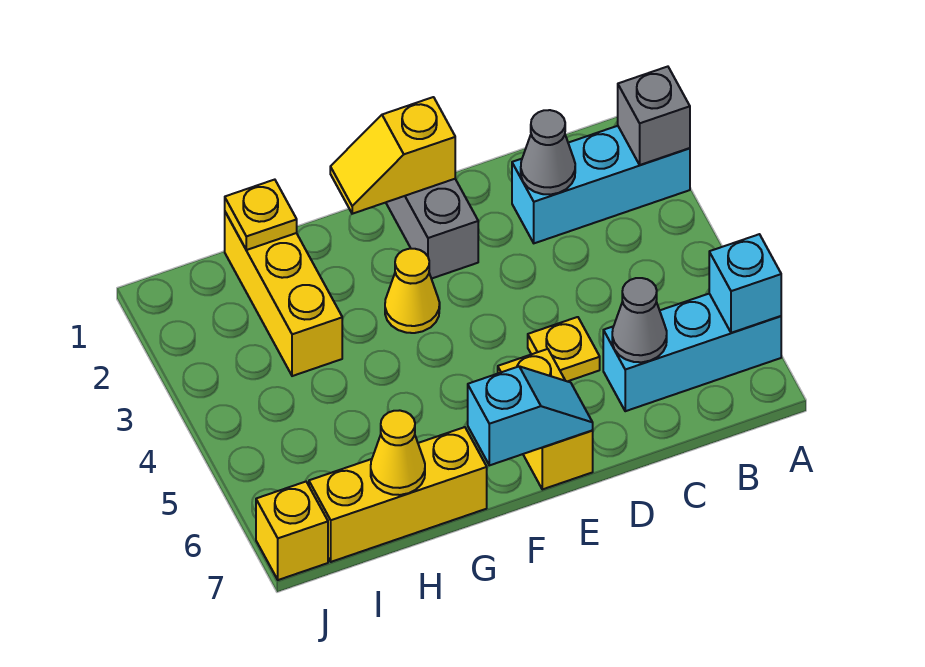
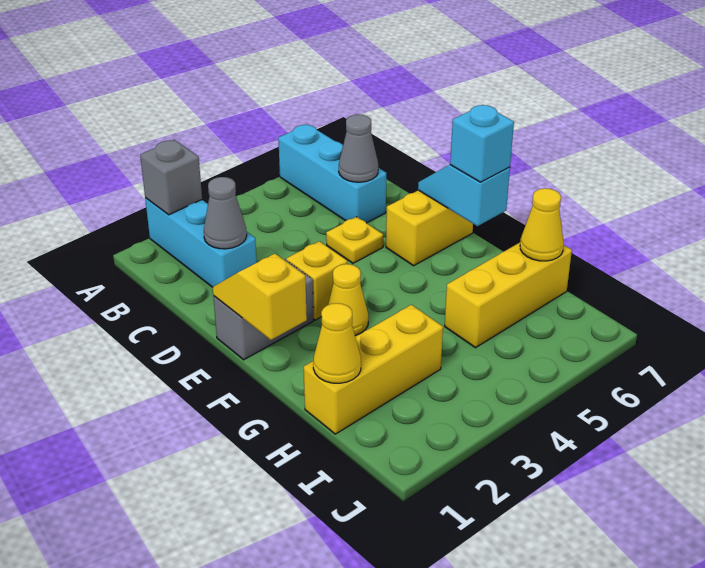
cyan 1x1 brick [709,234,781,333] -> cyan 1x1 brick moved to [450,105,514,182]
yellow 1x2 slope [330,97,455,214] -> yellow 1x2 slope turned to [213,254,307,340]
yellow 1x3 brick [309,427,487,562] -> yellow 1x3 brick turned to [445,243,572,348]
yellow 1x1 plate [225,180,297,250] -> yellow 1x1 cone [313,303,361,383]
yellow 1x1 brick [256,482,328,580] -> yellow 1x1 brick moved to [286,241,347,320]

